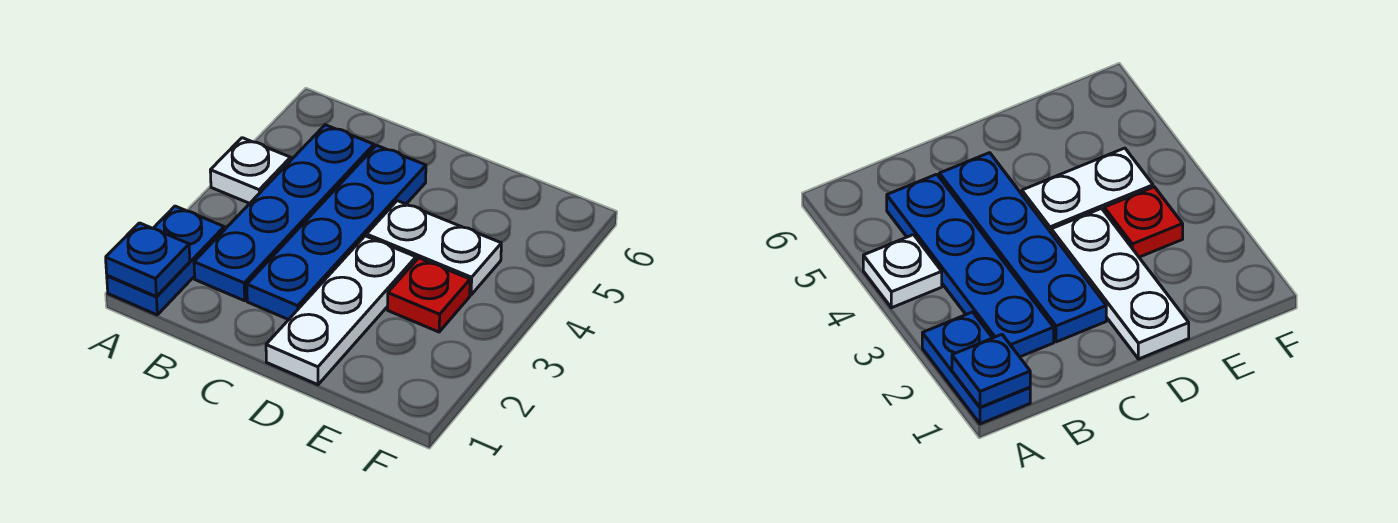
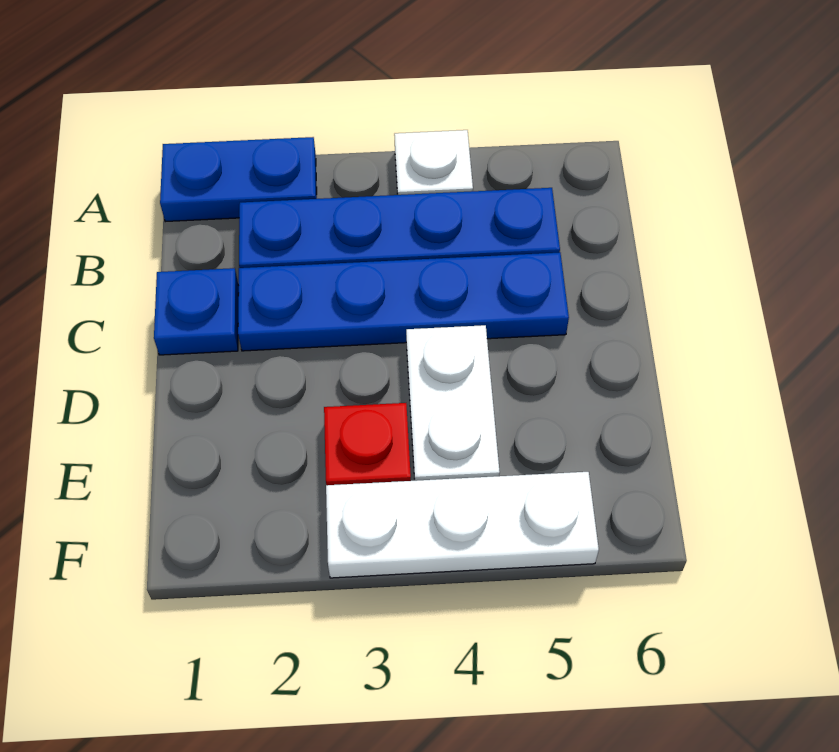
blue 1x1 plate [106,223,190,296] -> blue 1x1 plate moved to [154,268,239,355]
white 1x3 plate [266,236,416,385] -> white 1x3 plate moved to [326,472,599,578]

